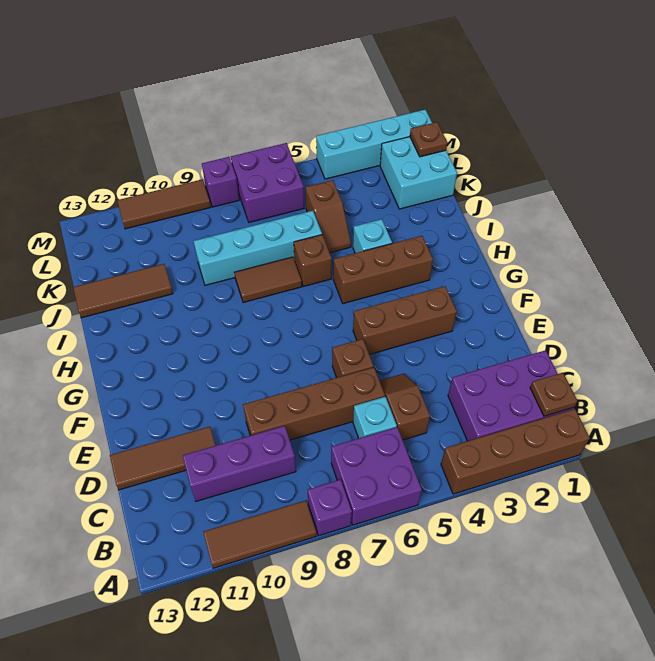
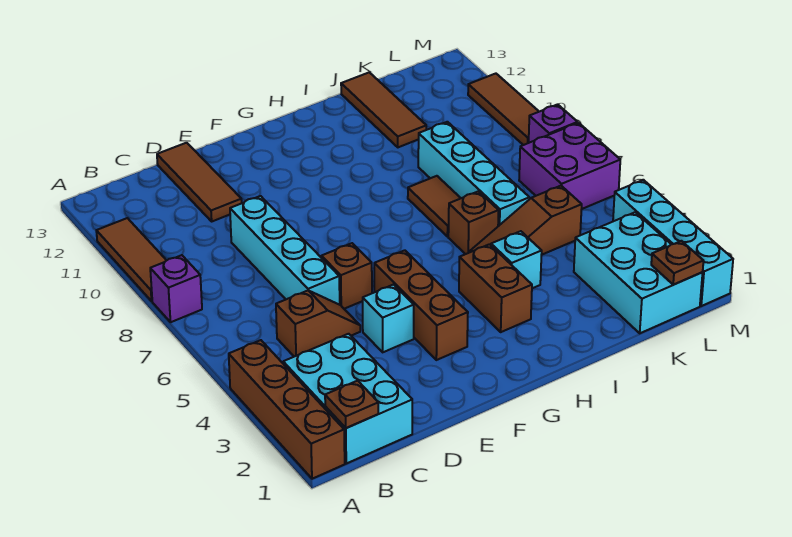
purple 2x2 brick [331,427,422,525] -> none
purple 2x3 brick [448,350,574,441] -> cyan 2x3 brick [283,334,412,464]
cyan 1x1 brick [353,397,397,438] -> cyan 1x1 brick moved to [363,285,414,352]
purple 1x3 brick [183,426,296,501] -> none
brown 1x4 brick [243,367,385,440] -> cyan 1x4 brick [230,196,340,305]
brown 1x3 brick [333,236,433,304] -> brown 1x2 brick [459,244,532,332]
brown 1x2 slope [305,180,351,253] -> brown 1x3 slope [469,186,582,255]
cyan 2x2 brick [380,137,457,209] -> cyan 2x3 brick [574,212,703,333]

